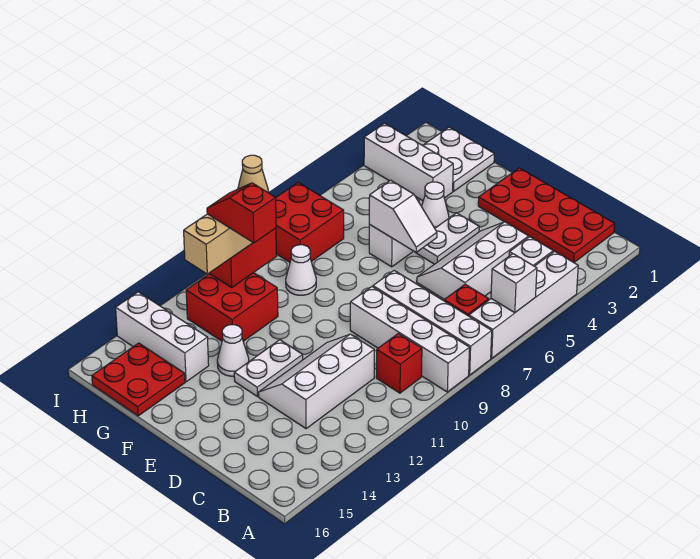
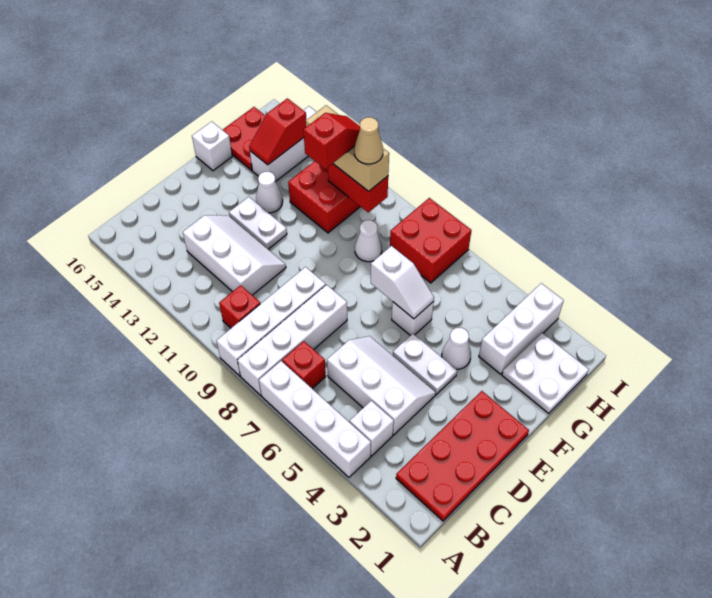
white 1x1 brick [491,254,537,313] -> white 1x1 brick moved to [192,121,232,171]
white 1x2 slope [369,180,437,252] -> white 1x2 slope turned to [371,246,434,319]
none -> red 1x2 slope [249,98,306,165]

